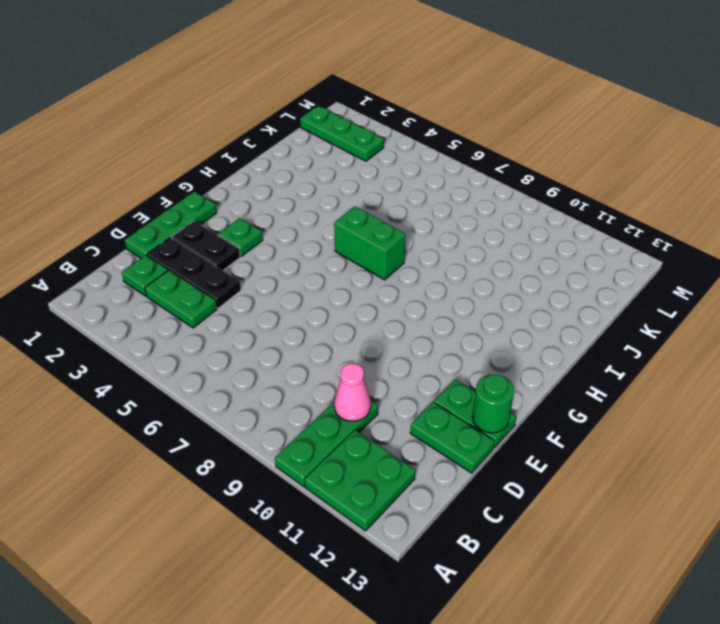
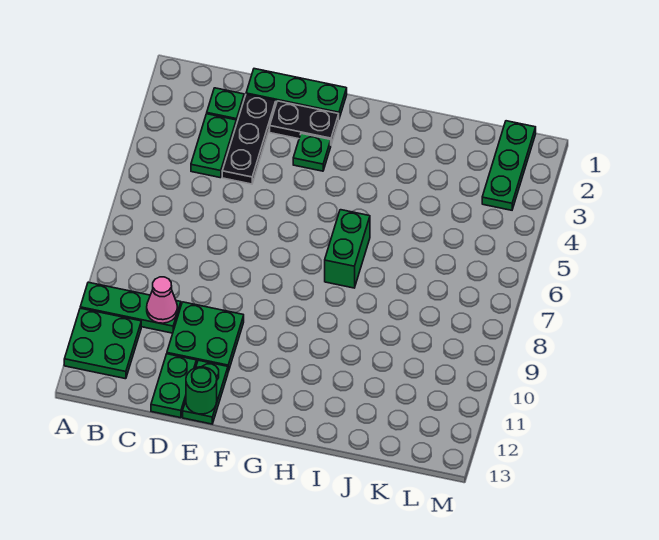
none -> green 2x2 plate [167,302,244,372]
black 1x2 plate [171,221,240,270] -> black 1x2 plate turned to [270,101,339,144]

